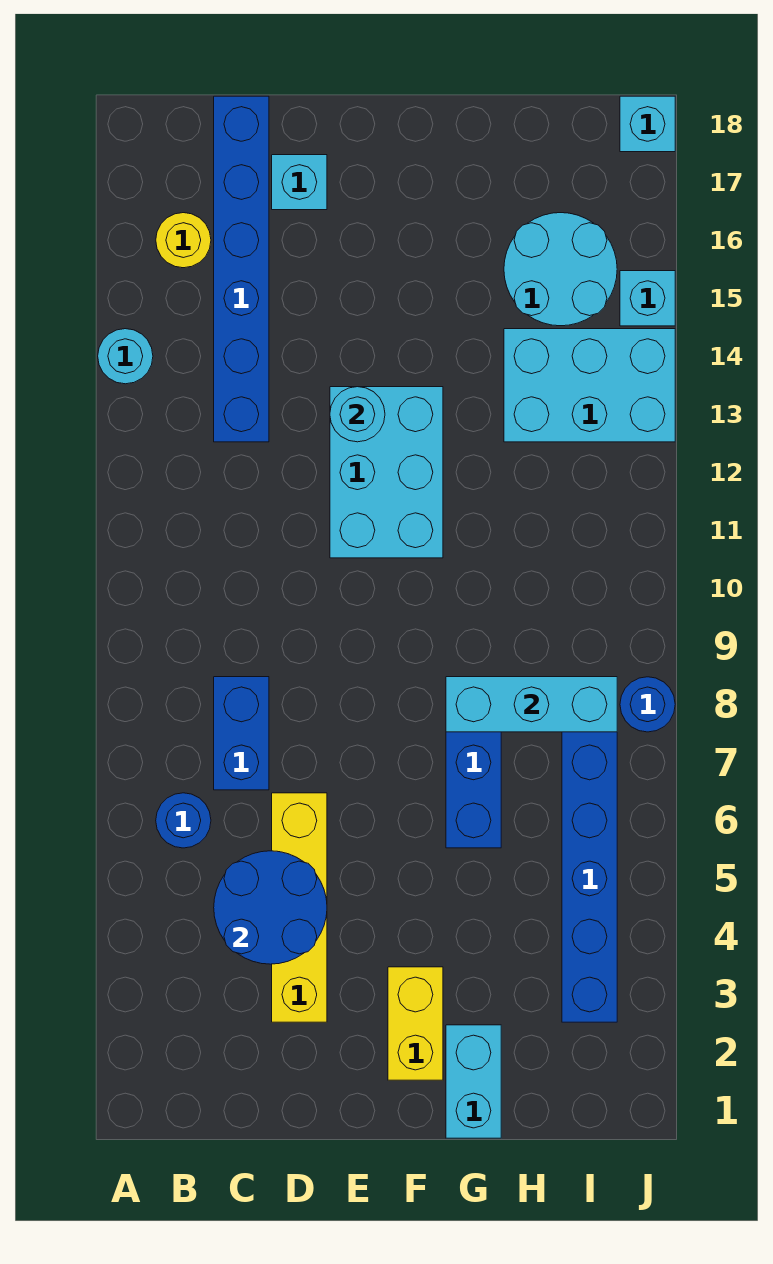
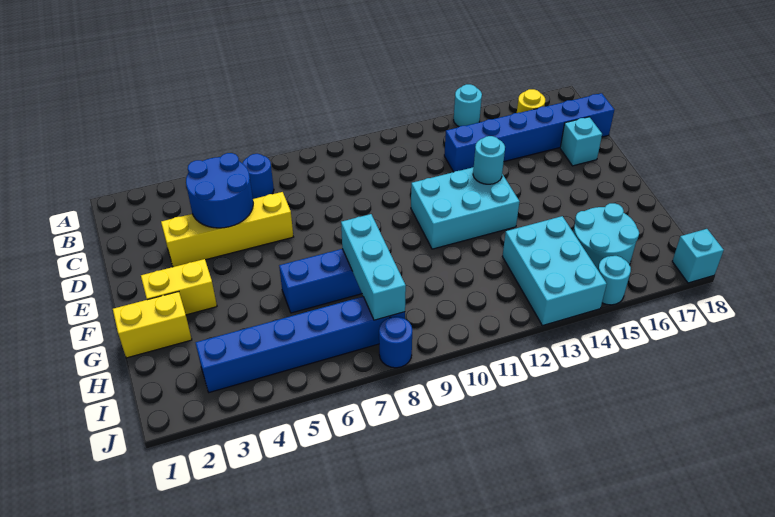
blue 1x2 brick [214,677,269,790] -> none
cyan 1x2 brick [446,1025,501,1138] -> yellow 1x2 brick [113,292,192,358]
cyan 1x1 brick [620,271,675,326] -> cyan 1x1 round brick [598,256,631,305]

